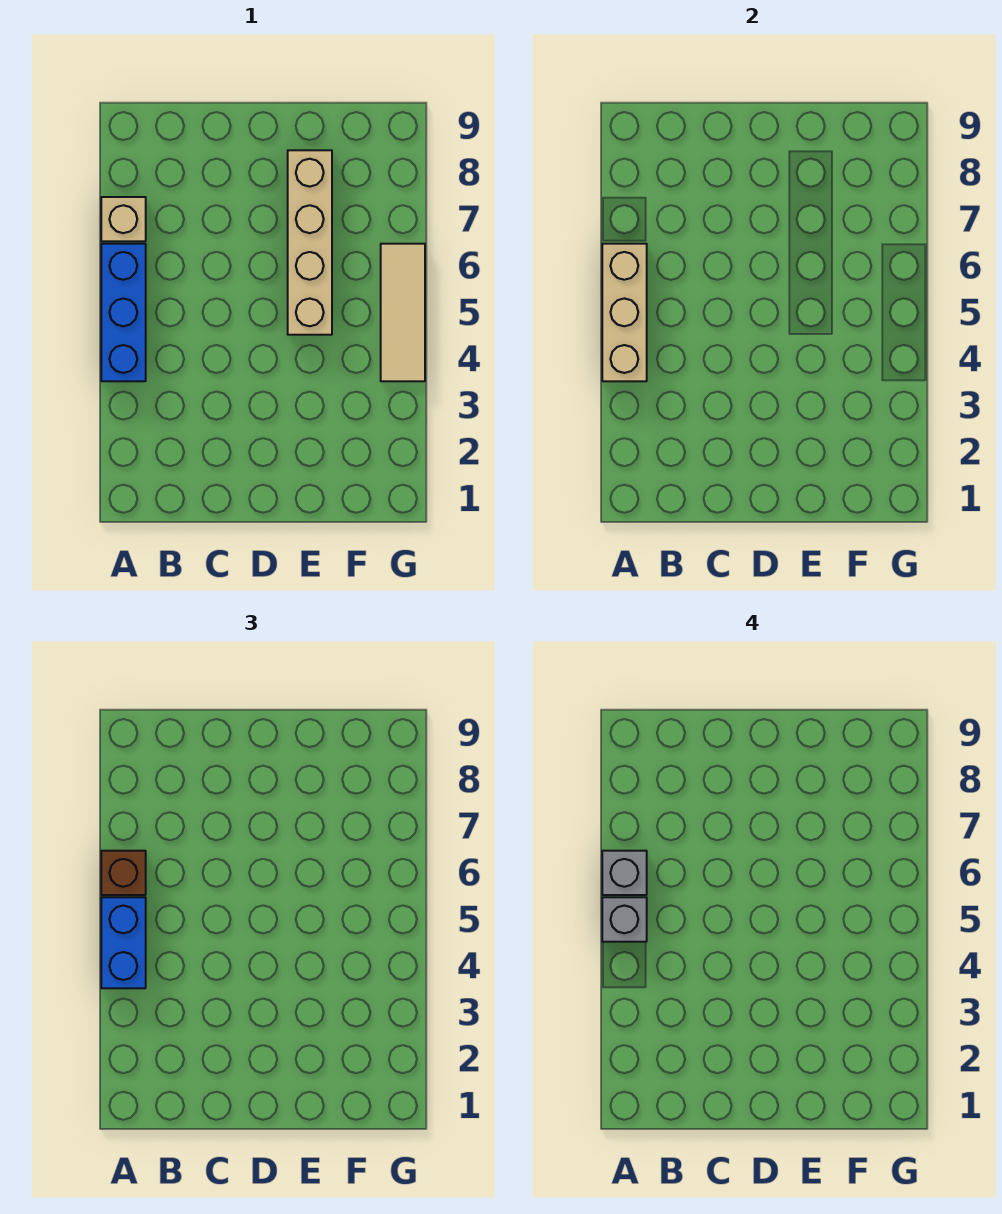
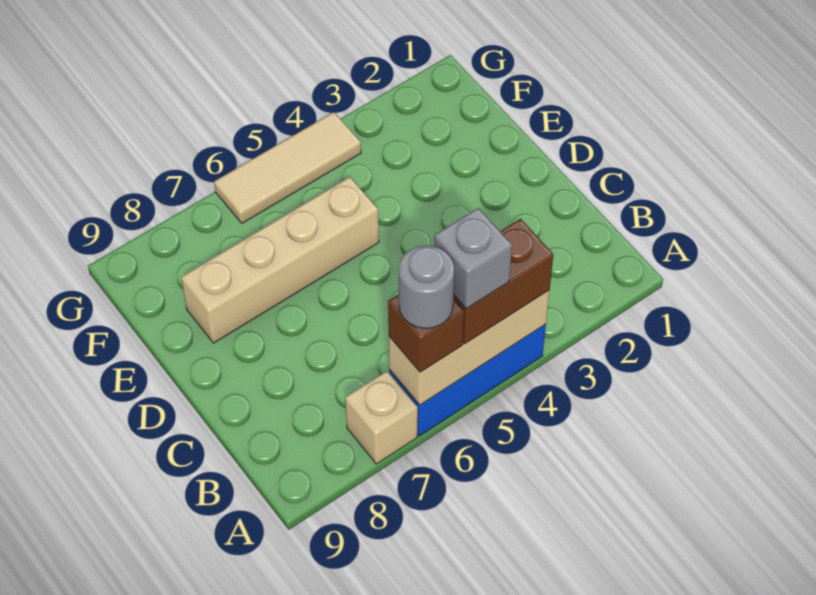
blue 1x2 brick [101,897,146,988] -> brown 1x2 brick [453,219,553,344]
grey 1x1 brick [602,851,647,895] -> grey 1x1 round brick [399,245,454,329]

